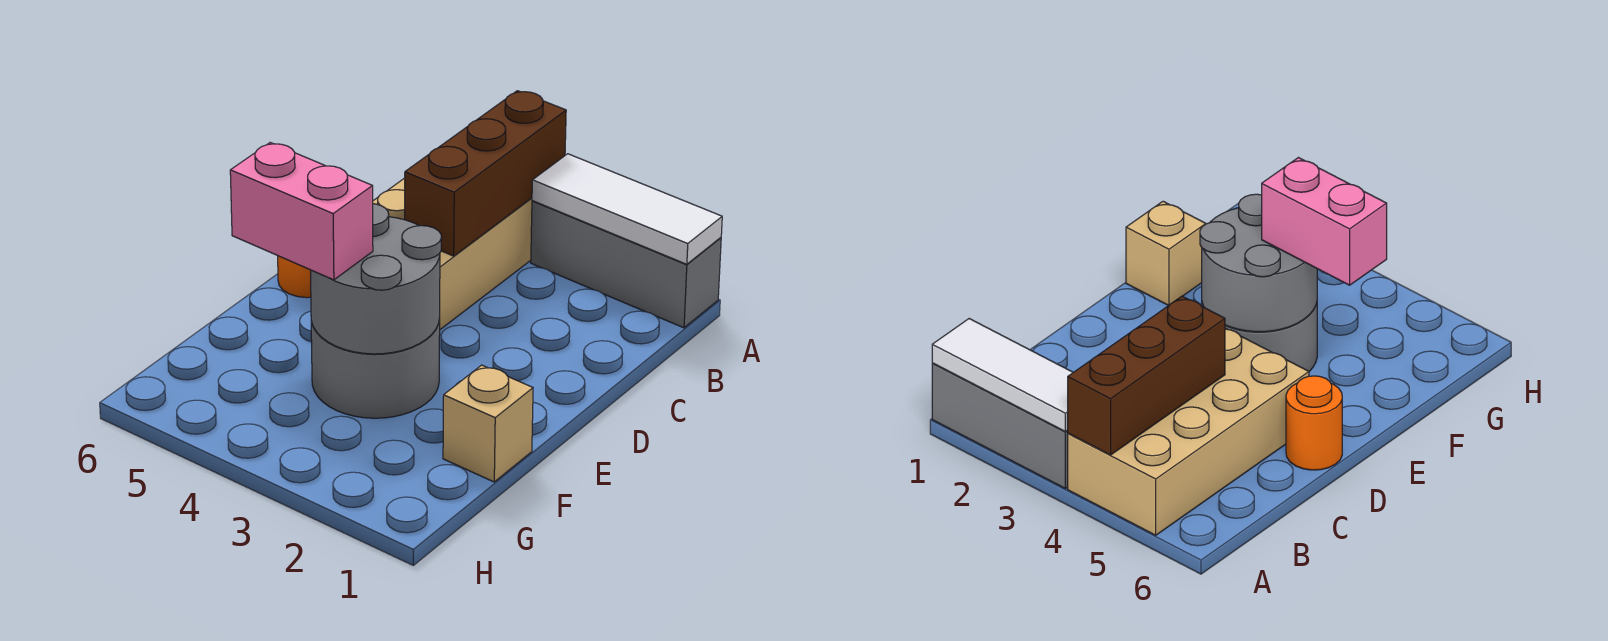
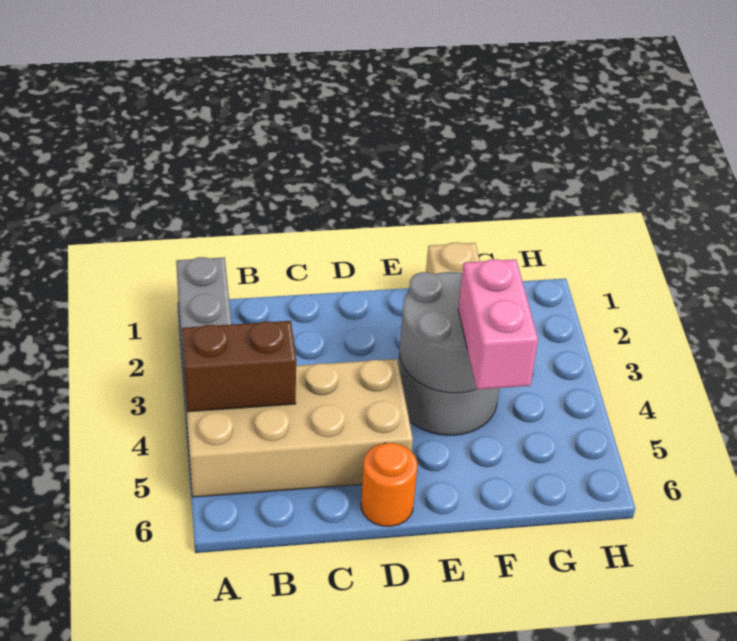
white 1x3 tile [532,154,722,264] -> none
brown 1x3 brick [405,91,566,256] -> brown 1x2 brick [182,321,296,412]

